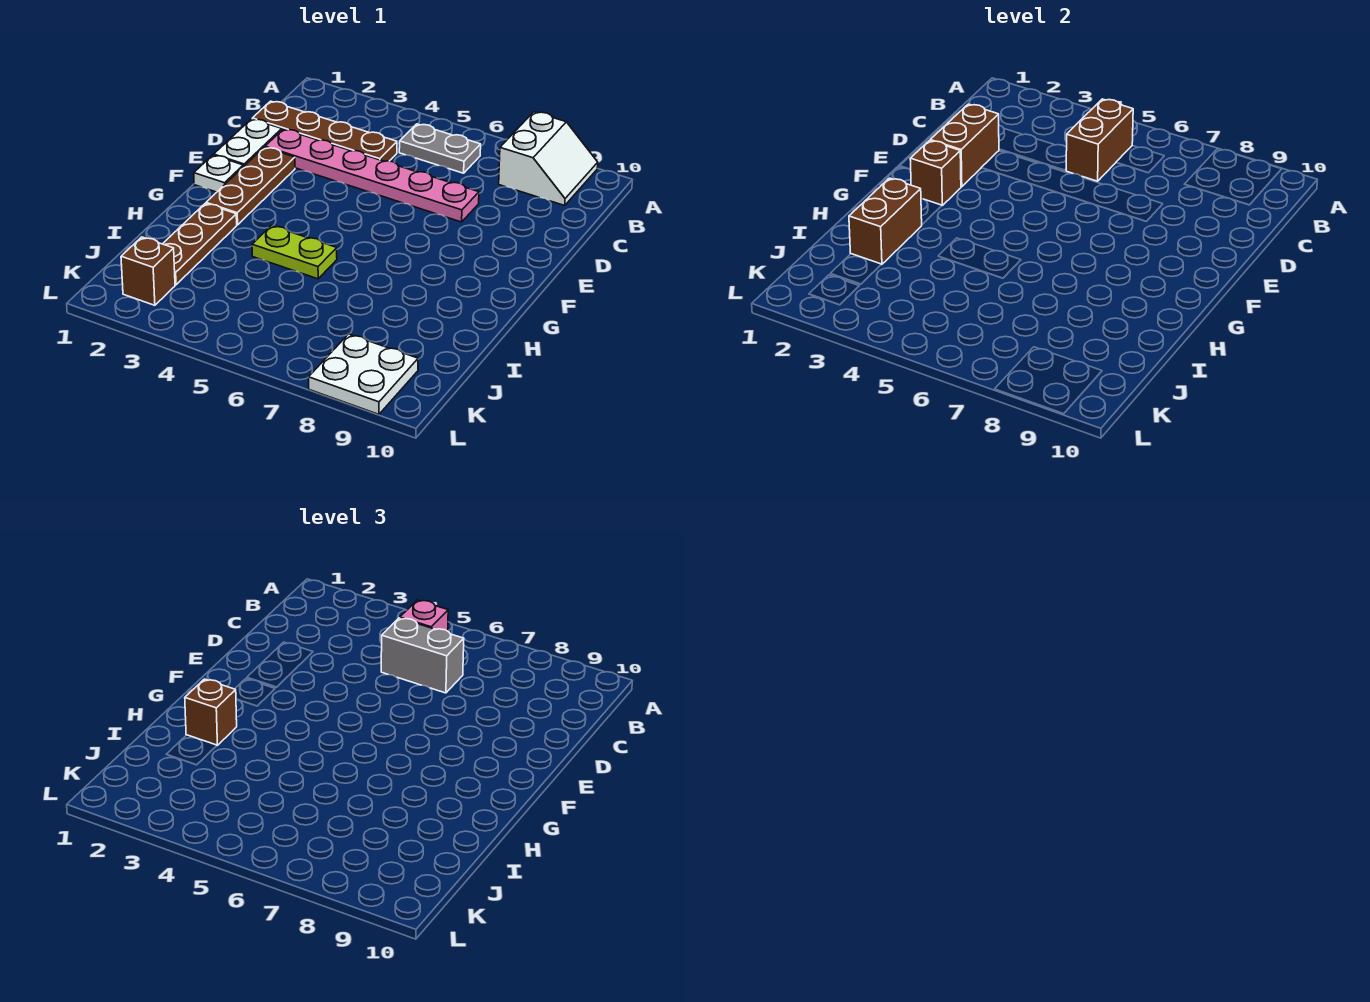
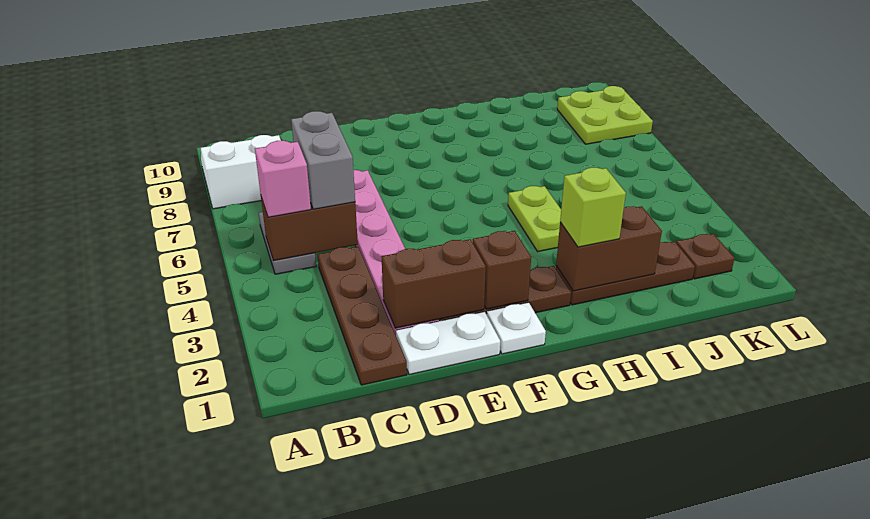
brown 1x1 brick [185,679,237,745] -> lime 1x1 brick [560,168,626,247]
brown 1x1 brick [121,237,175,305] -> brown 1x1 plate [676,234,734,279]
white 2x2 plate [309,334,418,414] -> lime 2x2 plate [557,86,653,144]

